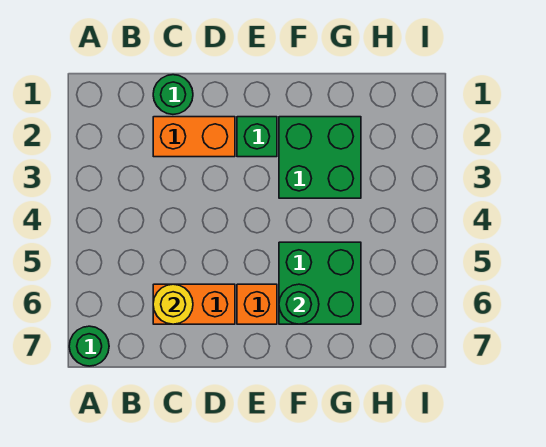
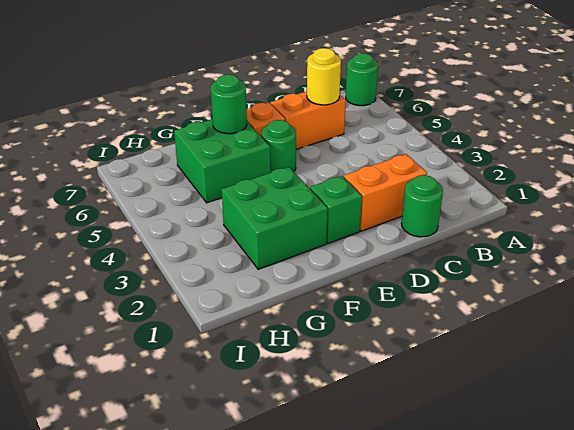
none -> green 1x1 round brick [262,120,296,172]

